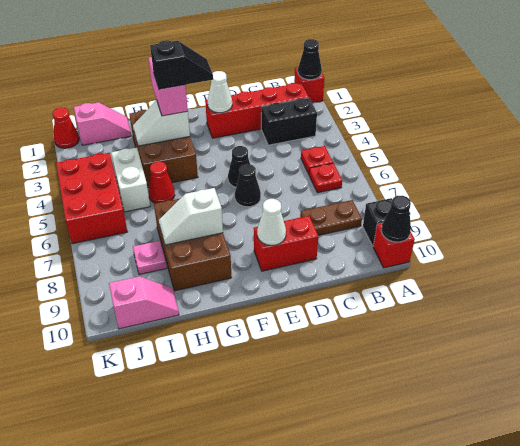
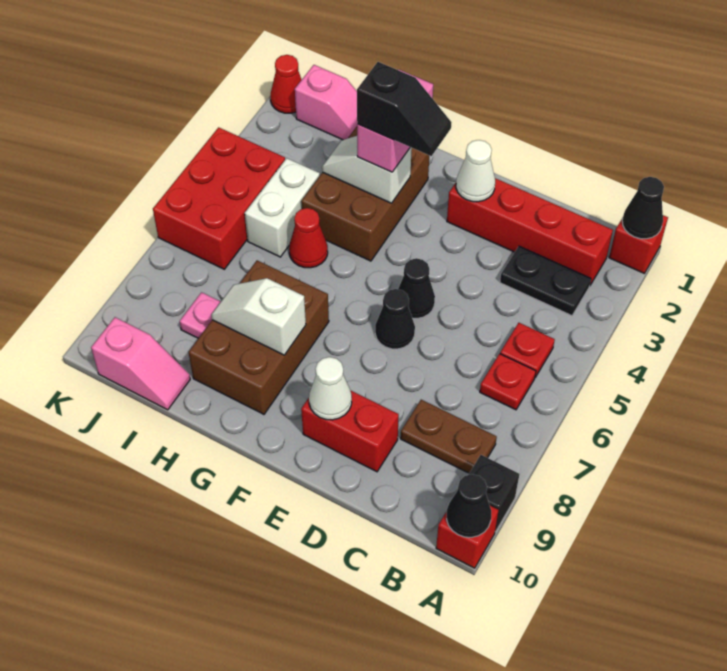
black 1x2 brick [261,98,317,145] -> black 1x2 plate [500,246,591,316]

